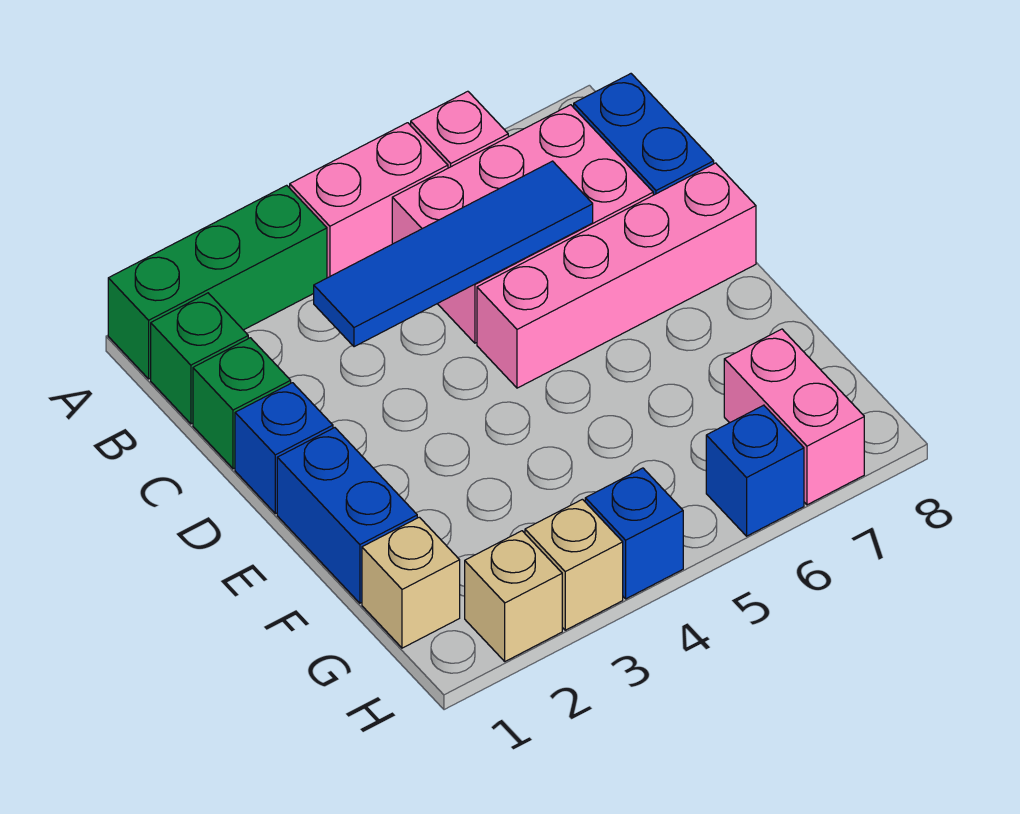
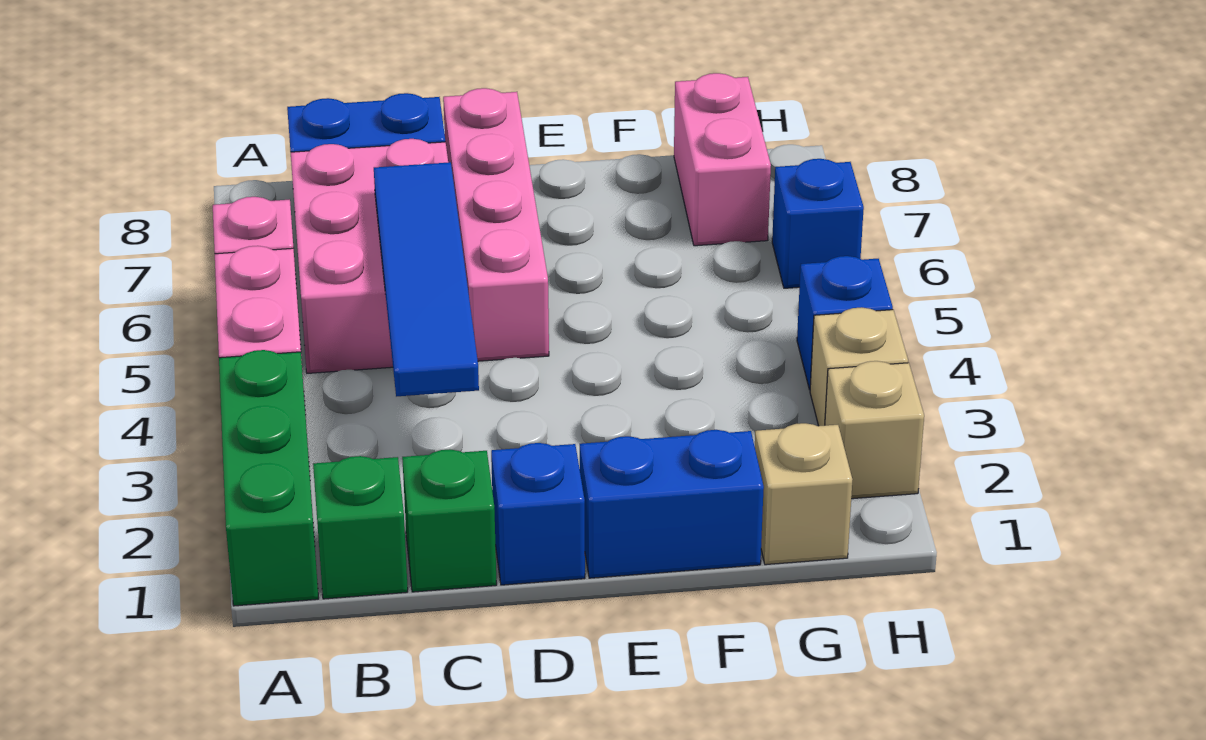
pink 1x2 brick [724,329,864,505] -> pink 1x2 brick turned to [674,73,771,246]

